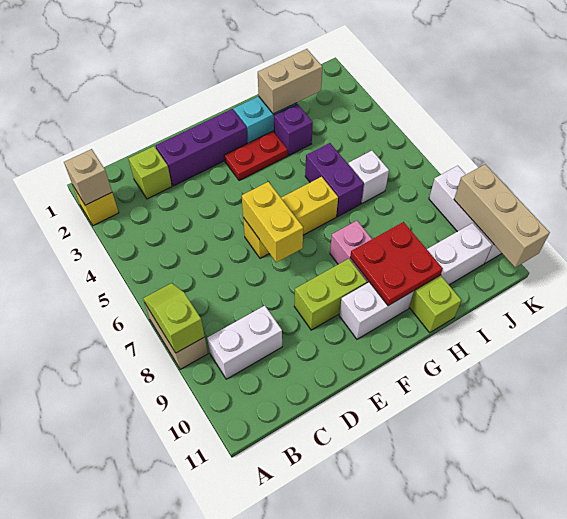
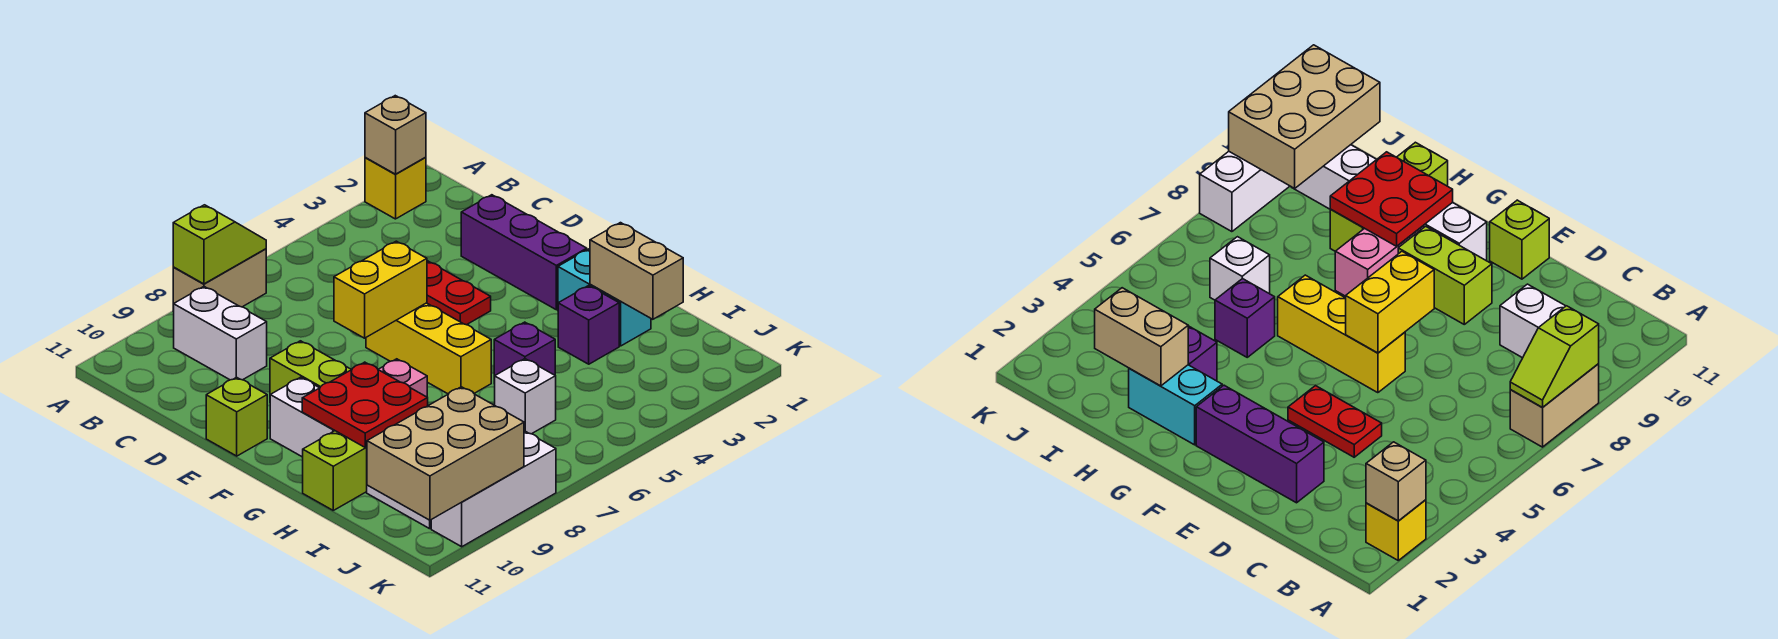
lime 1x1 brick [128,146,172,199] -> lime 1x1 brick moved to [206,377,267,456]
red 1x2 plate [224,131,288,181] -> red 1x2 plate moved to [427,261,491,325]
purple 1x2 brick [305,143,364,217] -> purple 1x1 brick [494,322,555,384]
tan 1x3 brick [454,164,550,267] -> tan 2x3 brick [367,387,524,520]

